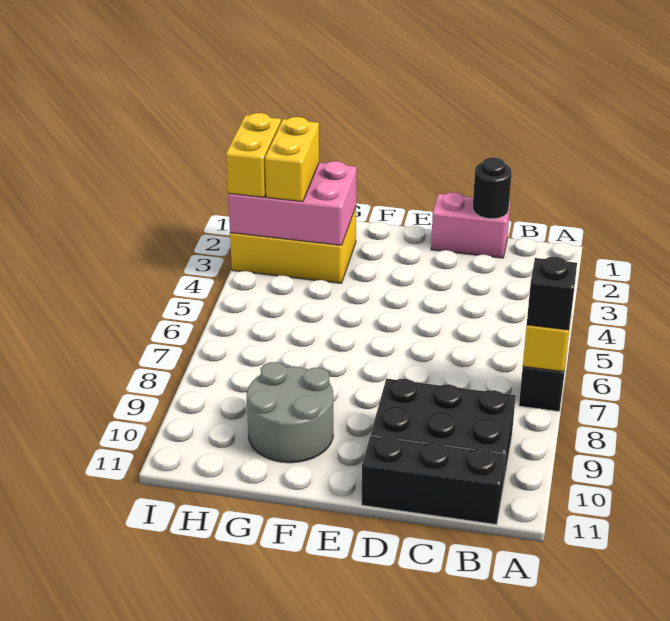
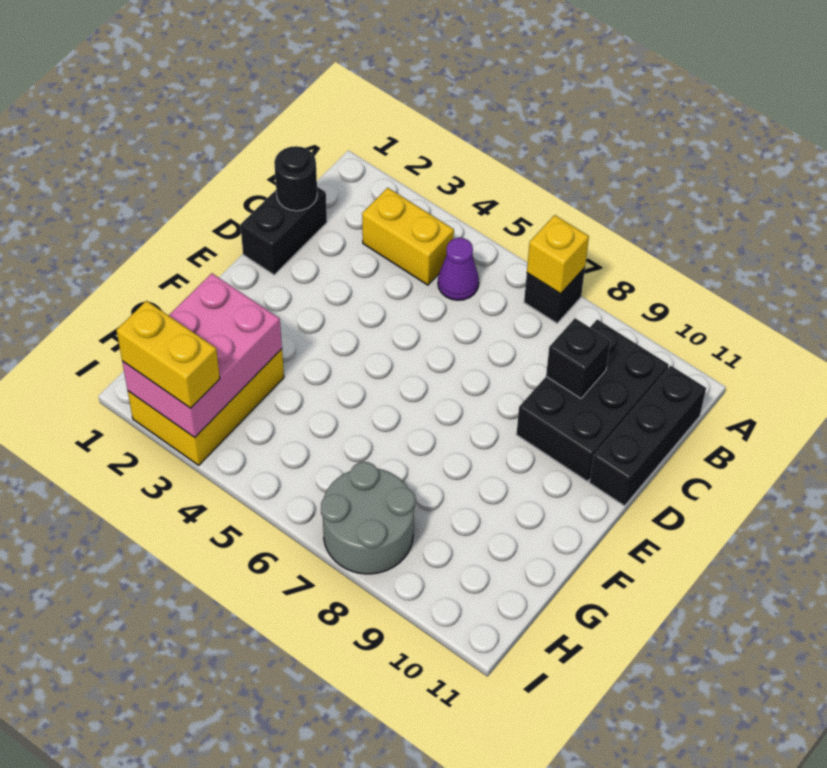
black 1x1 brick [527,257,577,330] -> black 1x1 brick moved to [546,318,610,398]
none -> purple 1x1 cone [438,238,479,300]
pink 1x2 brick [431,192,510,258] -> black 1x2 brick [240,187,327,275]
grey 2x2 round brick [247,362,333,463] -> grey 2x2 round brick moved to [321,462,415,574]
yellow 1x2 brick [265,117,319,202] -> yellow 1x2 brick moved to [362,188,454,285]

